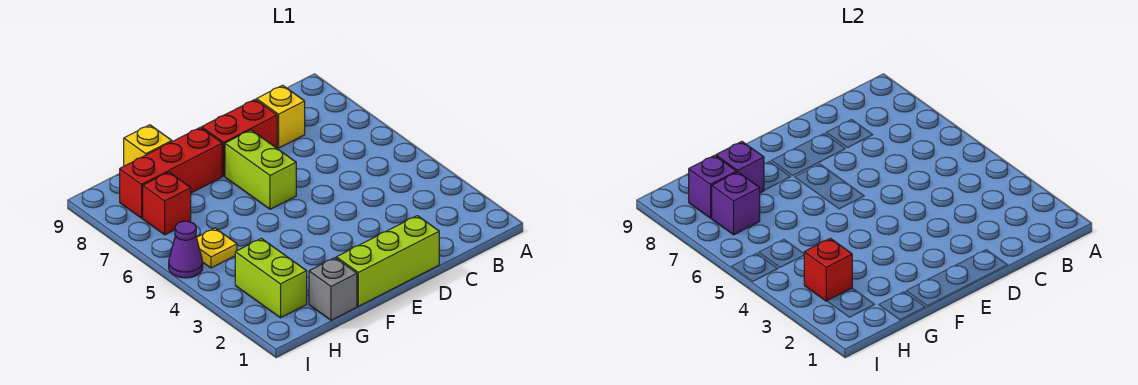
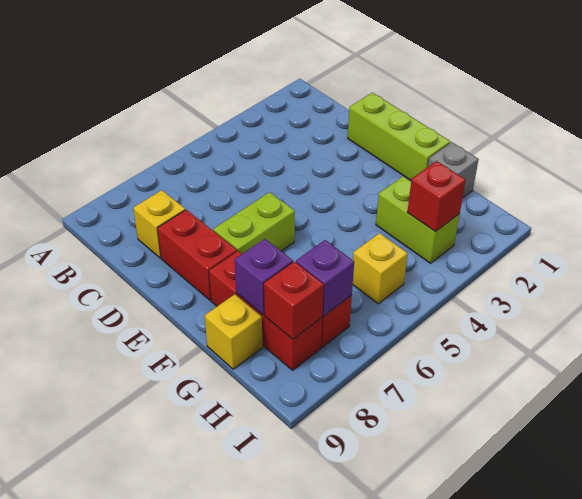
lime 1x2 brick [235,238,307,318] -> lime 1x2 brick turned to [376,176,460,263]
yellow 1x1 plate [197,228,237,268] -> yellow 1x1 brick [353,233,408,304]
purple 1x1 brick [689,155,737,218] -> red 1x1 brick [264,262,324,339]
purple 1x1 cone [169,221,203,278] -> none

